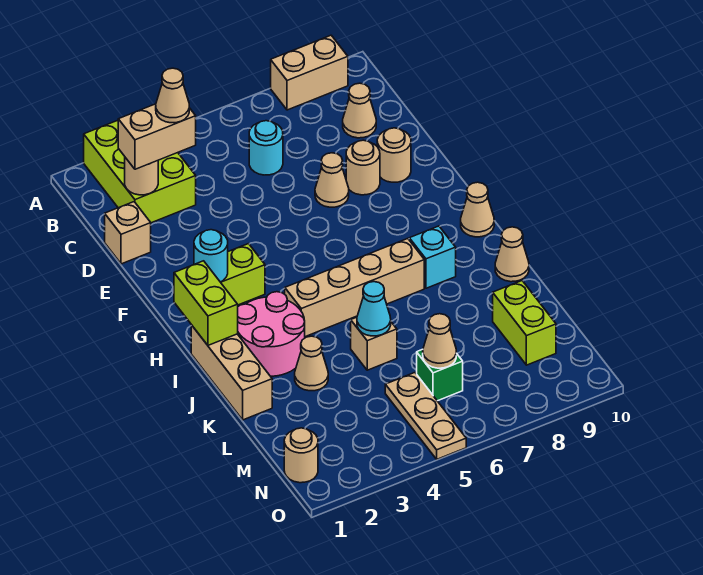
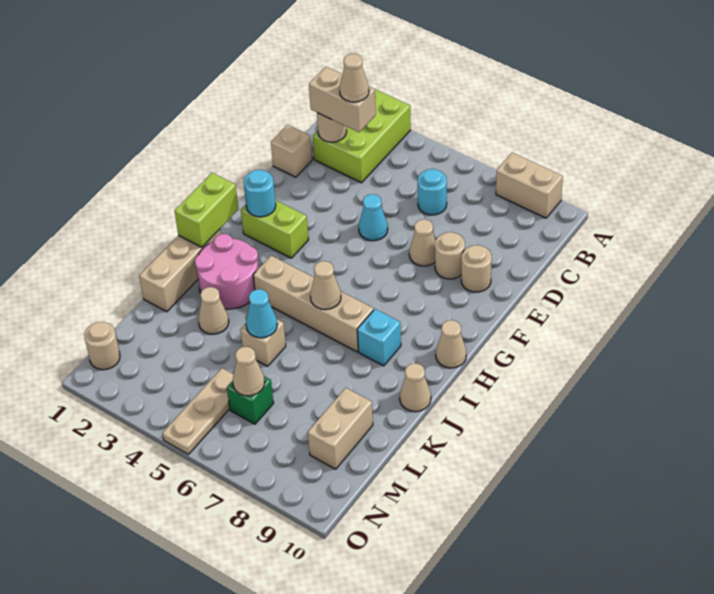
tan 1x1 cone [343,83,376,138] -> tan 1x1 cone moved to [310,261,341,309]
none -> cyan 1x1 cone [359,194,388,241]
lime 1x2 brick [493,281,556,365] -> tan 1x2 brick [308,388,373,469]

